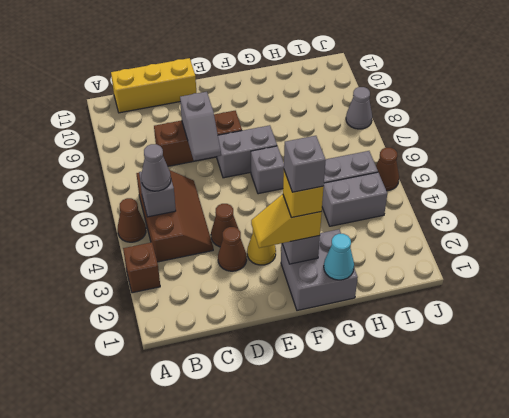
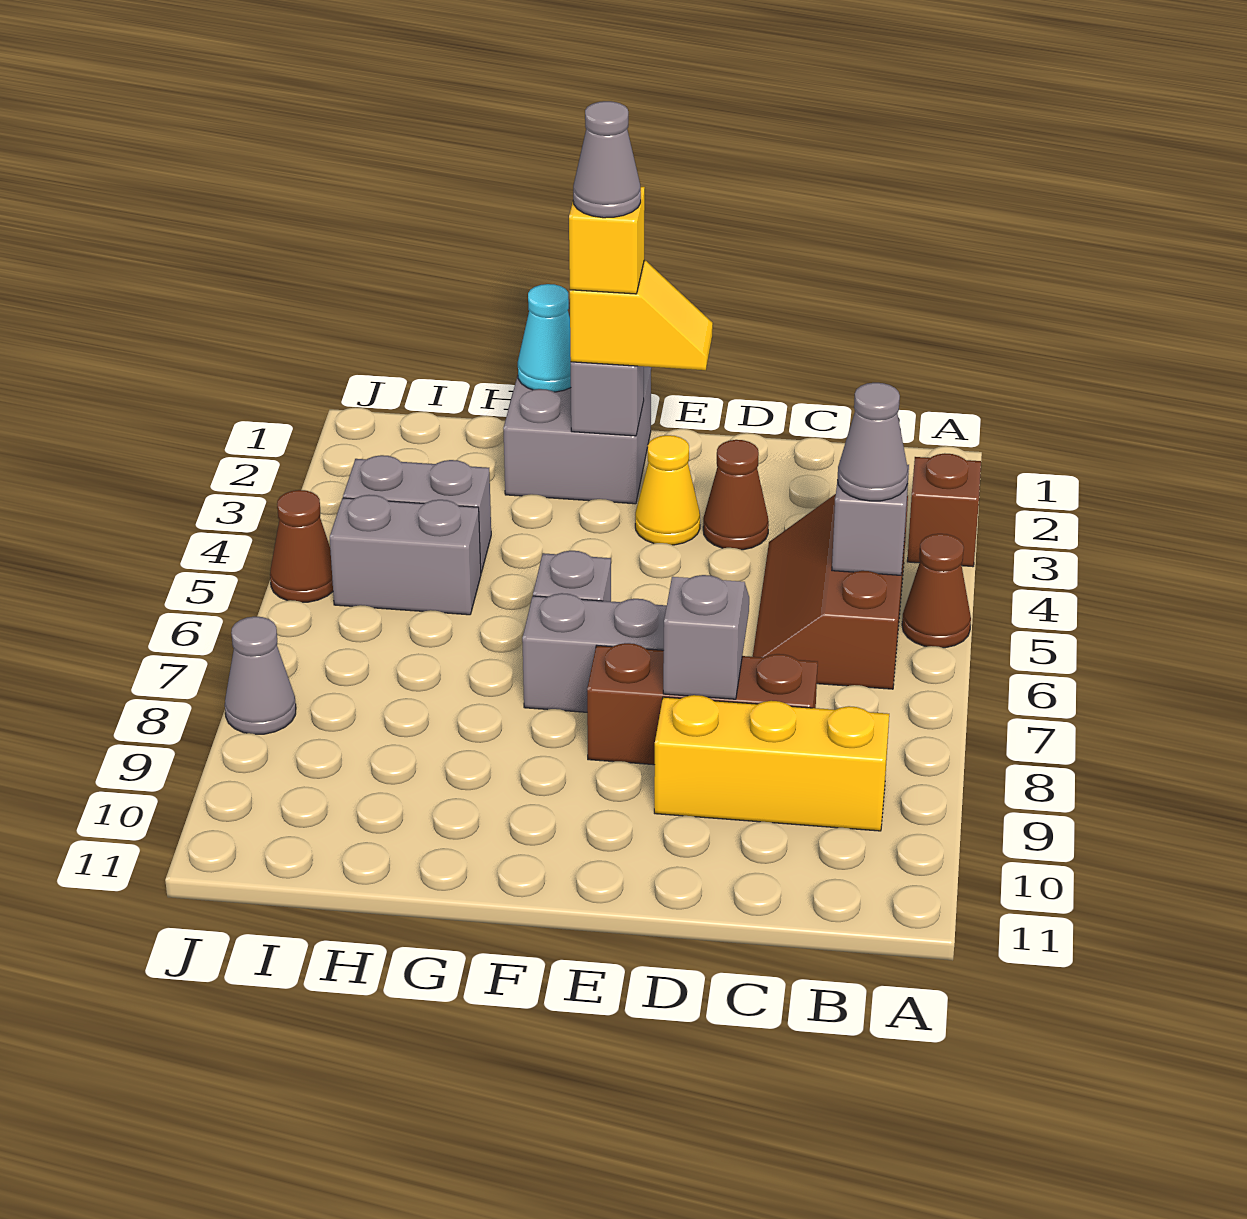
yellow 1x3 brick [111,58,196,113] -> yellow 1x3 brick moved to [654,695,889,831]
brown 1x1 cone [211,204,238,247] -> none
grey 1x1 brick [284,136,326,192] -> grey 1x1 cone [573,101,641,218]

